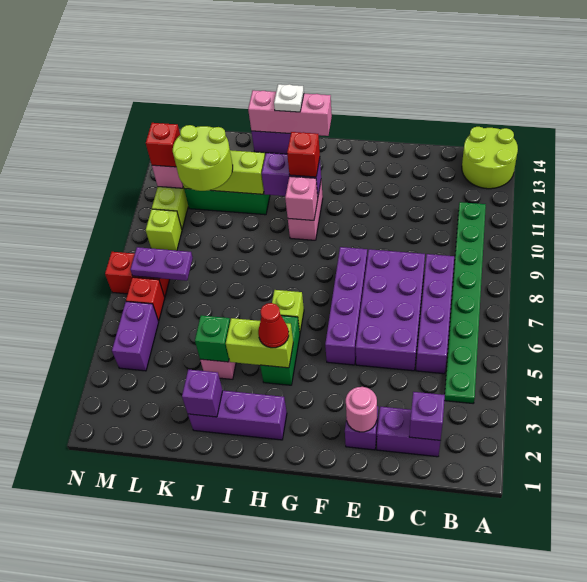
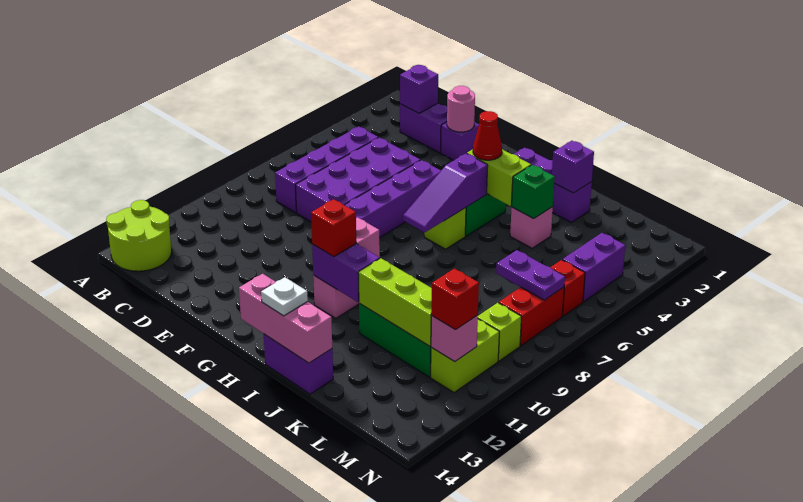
green 1x8 plate [444,202,486,403] -> none
none -> purple 1x3 slope [403,154,488,233]
lime 2x2 round brick [173,125,233,191] -> none
red 1x2 brick [105,252,170,297] -> red 1x2 brick turned to [499,287,564,346]

